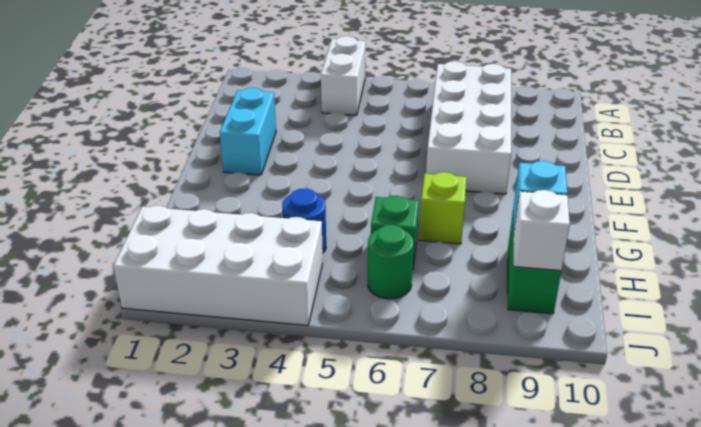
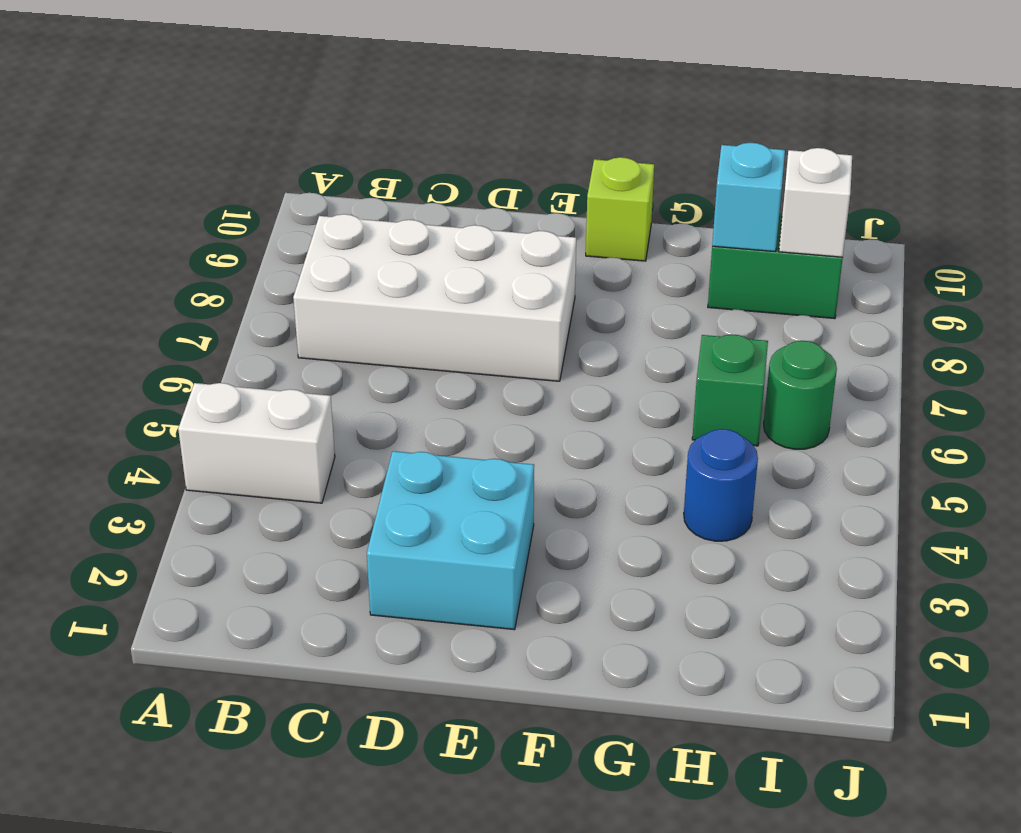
cyan 1x2 brick [220,88,276,175] -> cyan 2x2 brick [367,451,534,630]
lime 1x1 brick [419,172,467,244] -> lime 1x1 brick moved to [586,157,654,261]
white 2x4 brick [113,206,323,326] -> none

